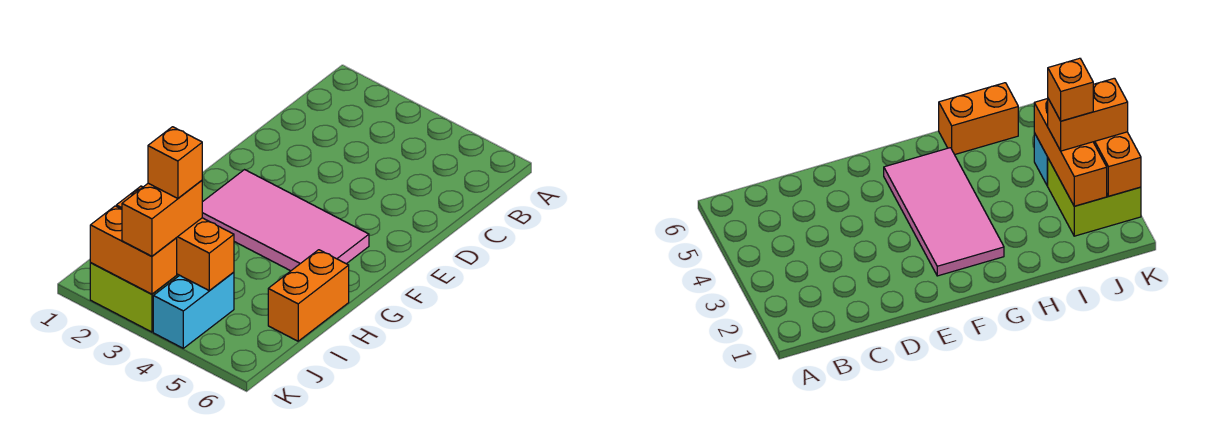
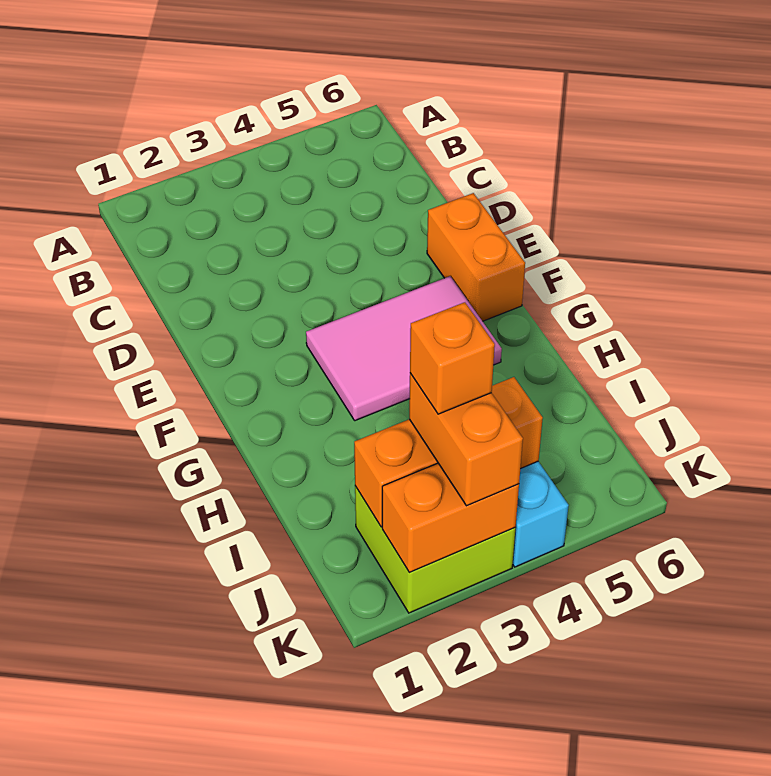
pink 2x4 tile [202,170,369,271] -> pink 2x3 tile [306,276,502,421]
orange 1x2 brick [268,250,349,341] -> orange 1x2 brick moved to [427,193,525,321]

